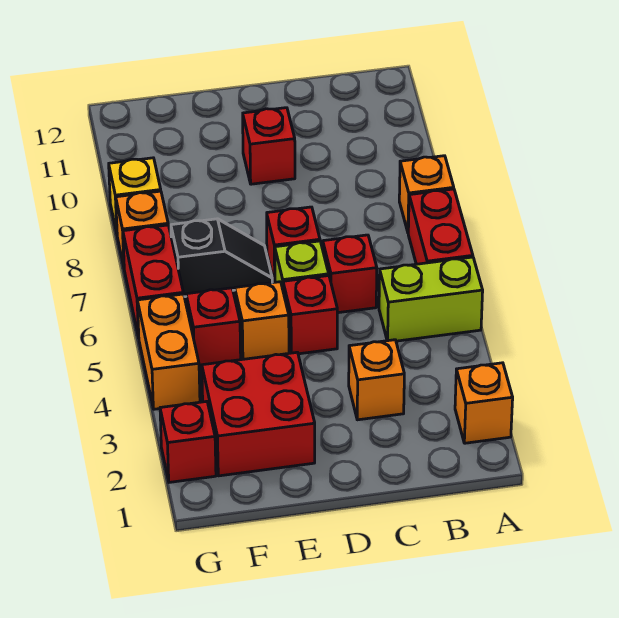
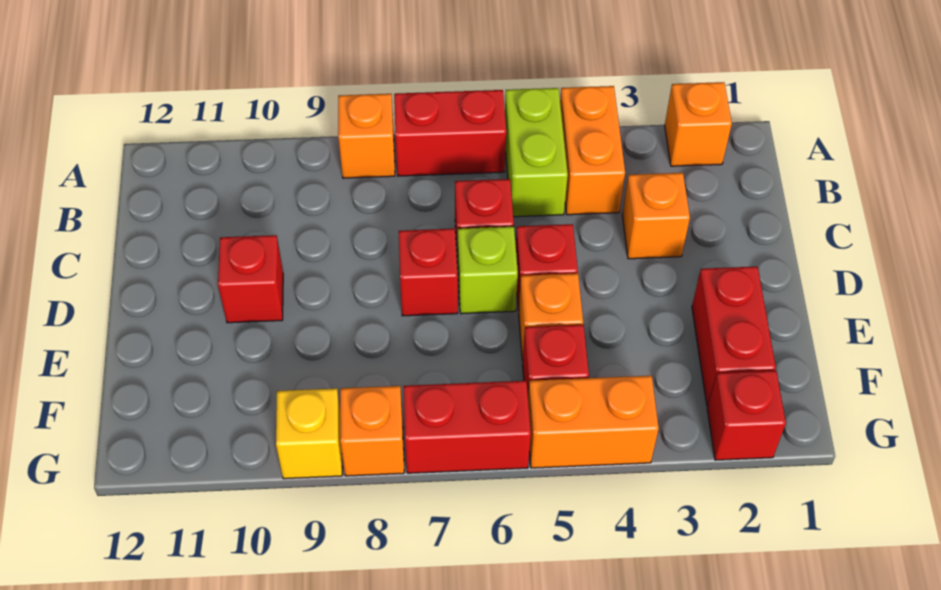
none -> orange 1x2 brick [560,86,625,215]
red 2x2 brick [202,352,315,476] -> red 1x2 brick [692,266,776,406]
black 1x2 slope [171,219,272,297] -> none

